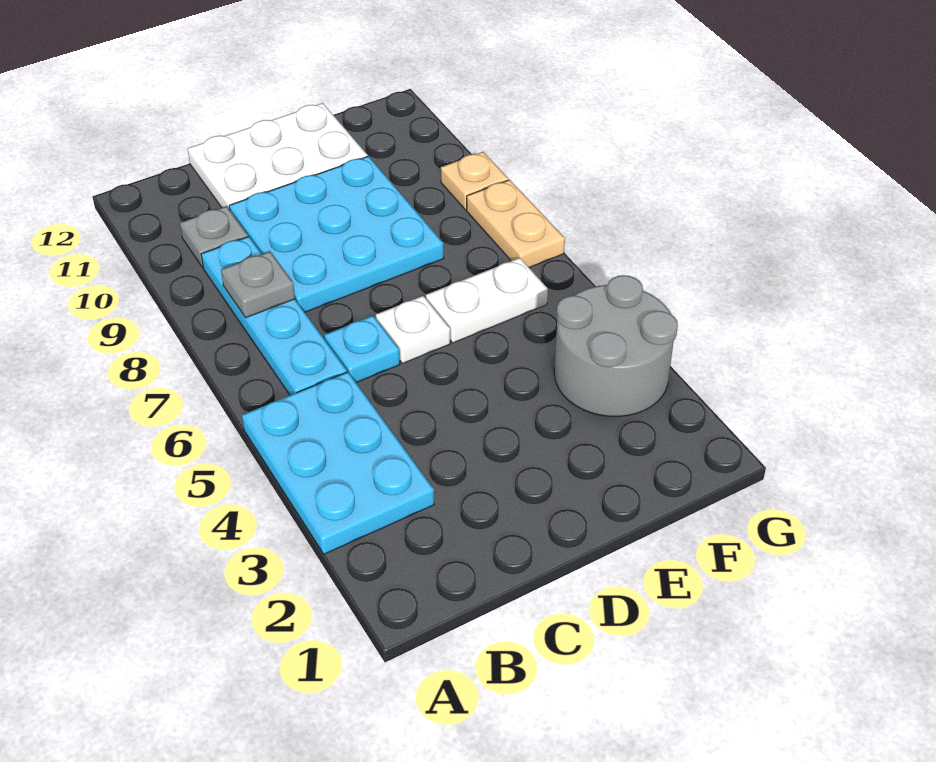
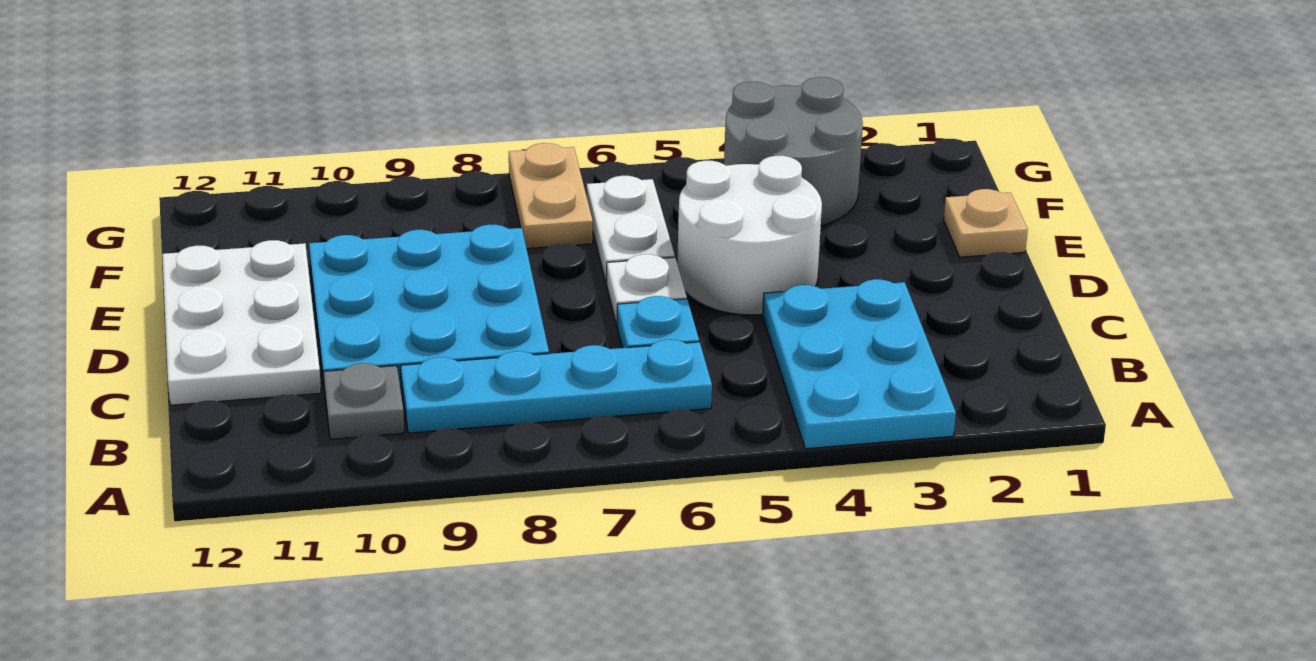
cyan 2x3 plate [242,372,434,554] -> cyan 2x3 plate turned to [763,279,956,449]
grey 1x1 plate [221,252,295,318] -> none
none -> white 2x2 round brick [677,156,822,315]
tan 1x2 plate [467,180,565,267] -> tan 1x2 plate turned to [509,143,593,249]
tan 1x1 plate [441,152,509,210] -> tan 1x1 plate moved to [944,189,1028,257]

